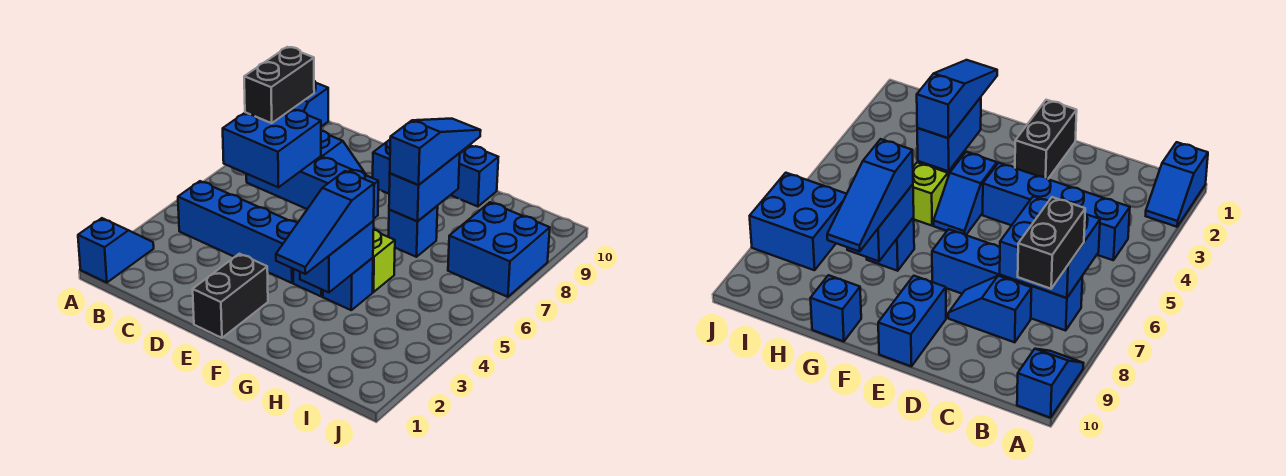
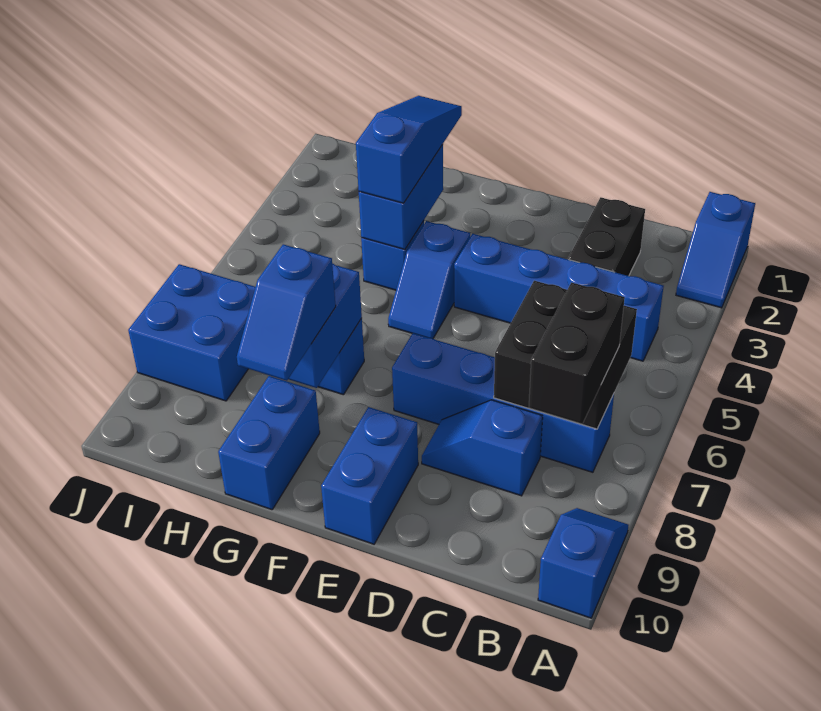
blue 2x2 brick [223,109,321,187] -> black 2x2 brick [494,281,637,429]
black 1x2 brick [193,254,268,338] -> black 1x2 brick moved to [568,197,645,276]
lime 1x1 brick [373,230,395,292] -> none
blue 1x3 slope [390,119,481,185] -> blue 1x2 slope [237,244,336,381]
blue 1x1 brick [451,146,498,207] -> blue 1x2 brick [218,376,320,510]

